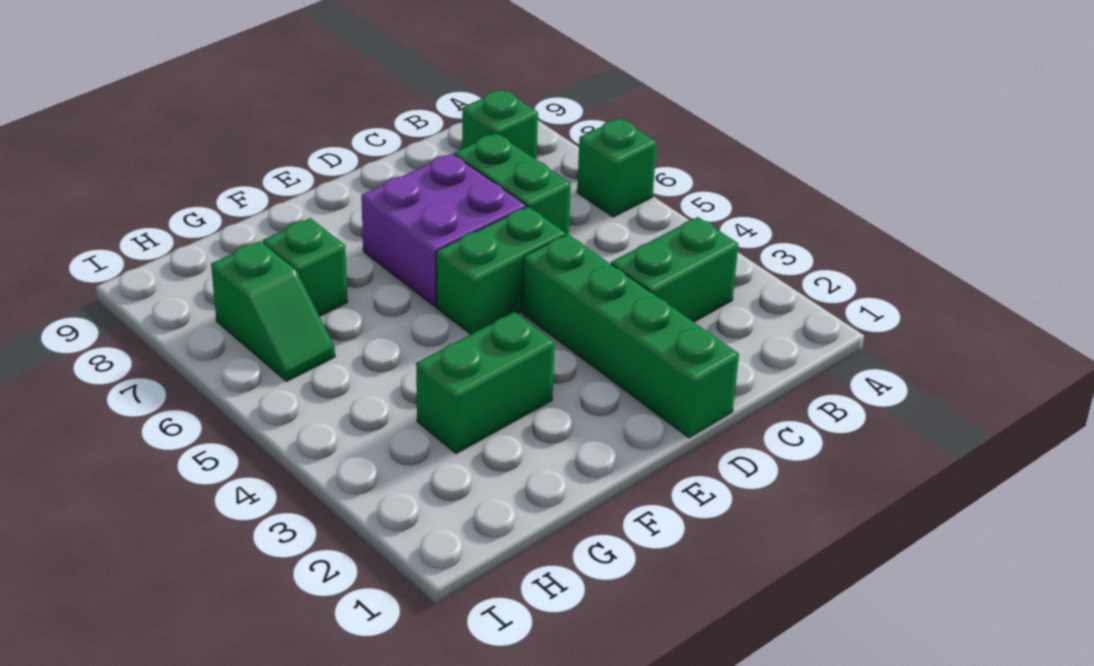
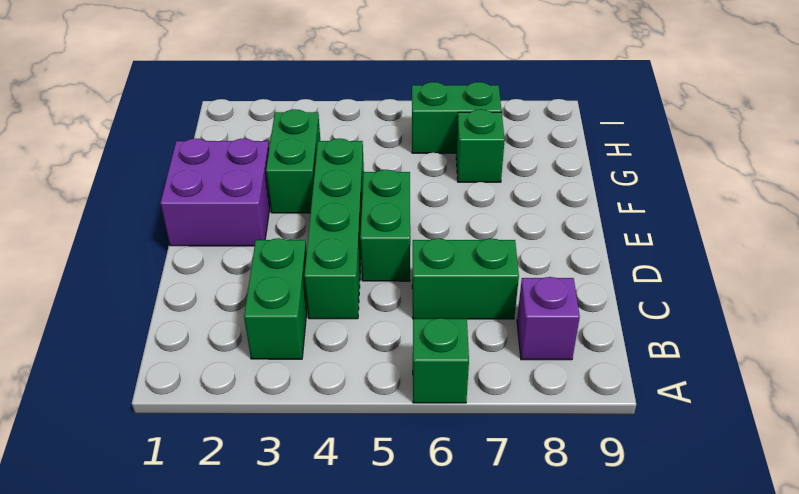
green 1x1 brick [462,89,538,160] -> purple 1x1 brick [517,277,580,360]
green 1x4 brick [522,234,739,438] -> green 1x4 brick turned to [304,138,364,319]
purple 2x2 brick [361,154,526,307] -> purple 2x2 brick moved to [160,139,270,246]
green 1x2 slope [211,241,335,381] -> green 1x2 brick [412,82,502,153]

